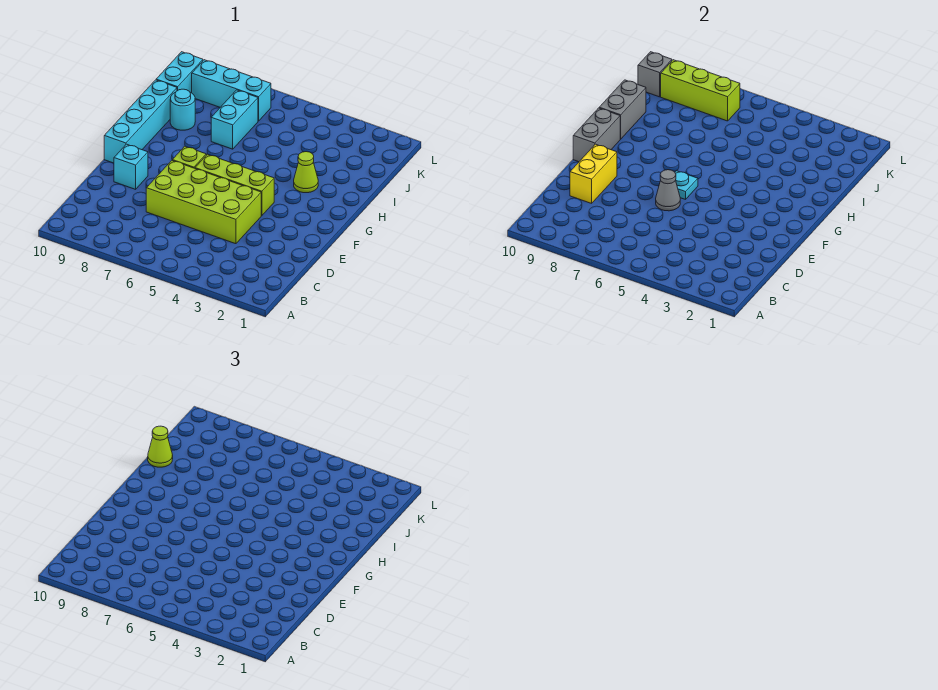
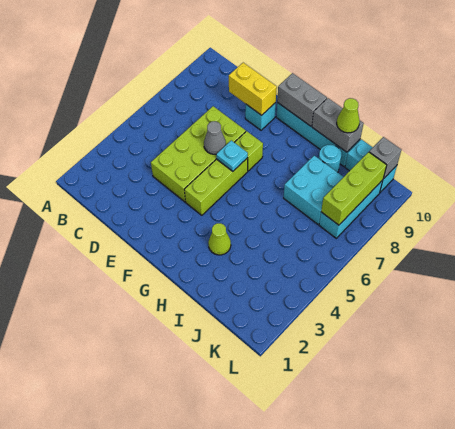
cyan 1x2 brick [211,90,258,149] -> cyan 2x2 brick [284,156,343,224]

